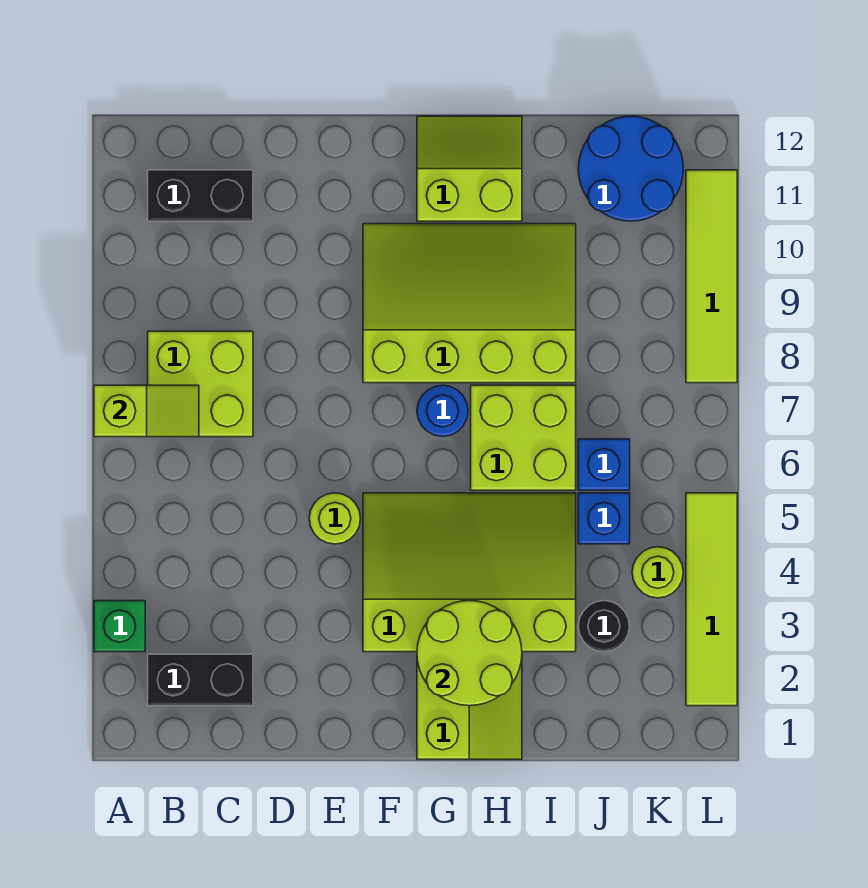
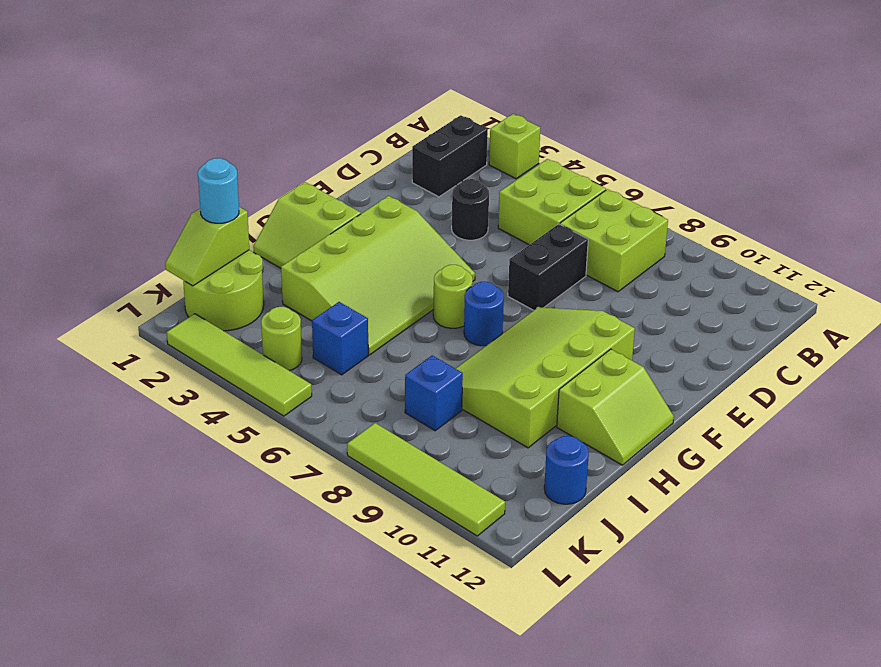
green 1x1 brick [94,601,145,652] -> lime 1x1 brick [489,114,540,179]
lime 1x2 slope [94,385,199,437] -> lime 1x2 slope moved to [165,207,249,286]
black 1x2 brick [148,170,253,221] -> black 1x2 brick moved to [508,224,588,310]
lime 1x1 round brick [309,493,360,544] -> lime 1x1 round brick moved to [433,265,473,328]
lime 3x4 slope [363,224,576,383] -> lime 3x4 slope turned to [456,307,635,448]
lime 2x2 round brick [417,601,522,706] -> lime 2x2 round brick moved to [183,250,264,331]
lime 2x2 brick [471,385,576,490] -> lime 2x2 brick moved to [498,159,606,245]
none -> cyan 1x1 round brick [198,158,239,223]
black 1x1 round brick [578,601,630,652] -> black 1x1 round brick moved to [452,179,489,240]
blue 1x1 brick [578,439,630,490] -> blue 1x1 brick moved to [405,356,463,431]
blue 2x2 round brick [578,116,683,221] -> blue 1x1 round brick [544,436,589,504]

